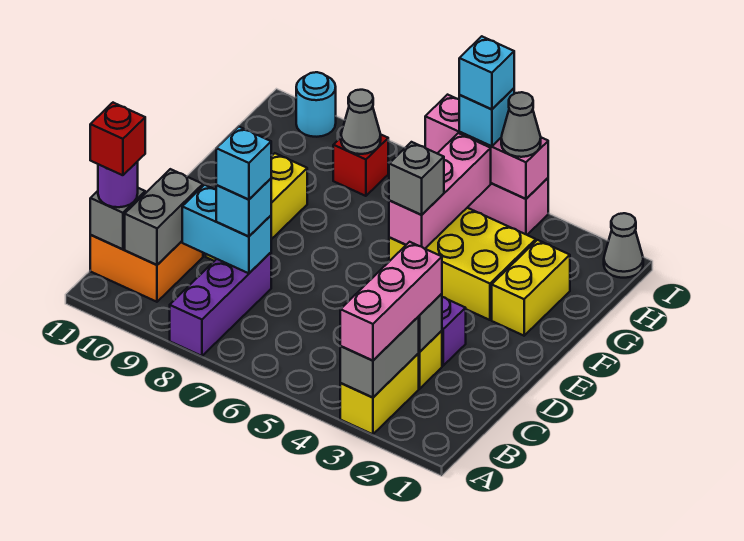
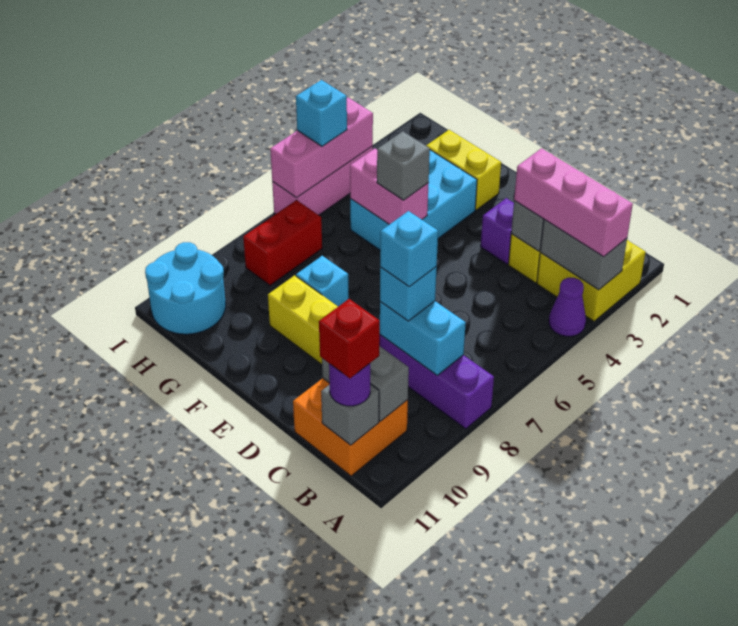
yellow 1x2 brick [340,354,419,434] -> yellow 2x2 brick [537,240,646,321]
none -> purple 1x1 cone [549,278,586,336]
cyan 1x2 brick [182,185,271,273] -> cyan 1x2 brick turned to [380,301,466,375]
yellow 2x3 brick [389,208,536,320] -> cyan 2x3 brick [350,150,477,250]
pink 1x3 brick [389,133,491,249] -> pink 1x2 brick [350,148,429,224]
red 1x1 brick [333,135,388,196] -> red 1x2 brick [243,200,322,285]
grey 1x1 cone [341,90,381,154] -> none
grey 1x1 cone [604,213,643,278] -> none
grey 1x1 cone [501,92,541,157] -> none
cyan 1x1 brick [459,36,514,109] -> cyan 1x1 brick moved to [296,256,349,306]
cyan 1x1 round brick [296,72,336,137] -> cyan 2x2 round brick [145,242,226,334]

